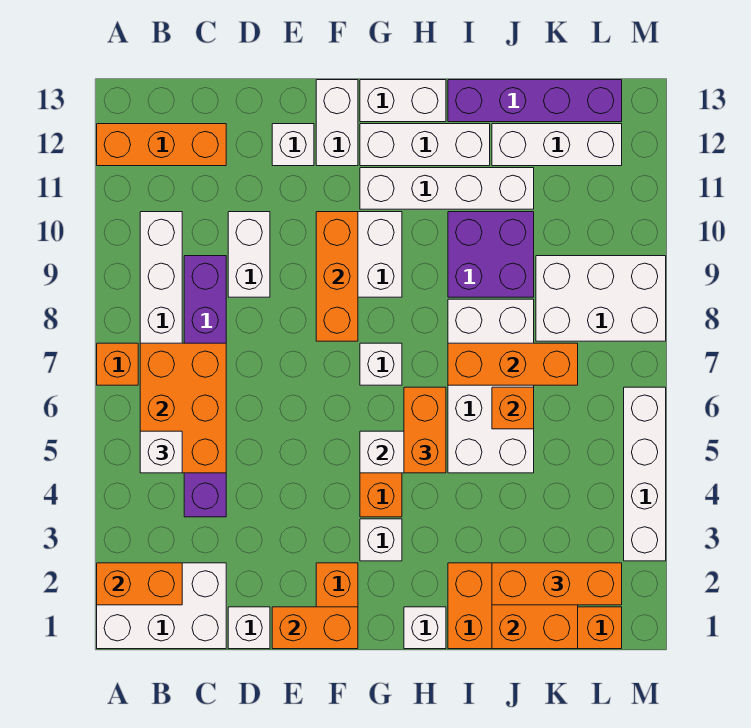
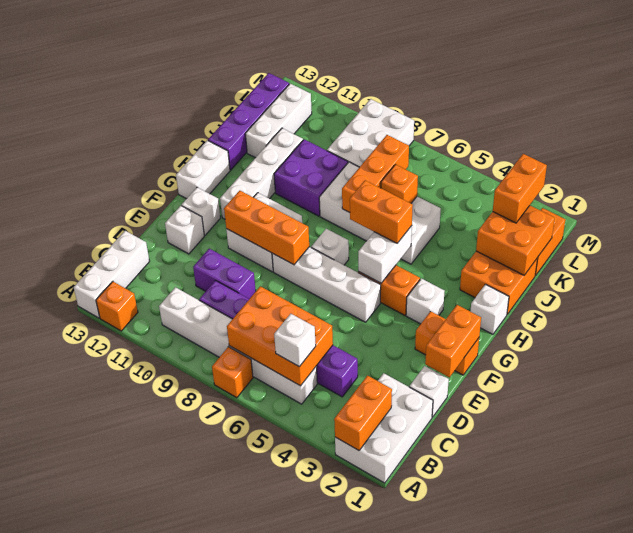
orange 1x3 brick [97,124,226,166] -> orange 1x1 brick [96,281,138,331]
white 1x2 brick [228,212,270,297] -> purple 1x2 brick [193,249,256,299]
white 1x2 brick [316,80,358,166] -> white 1x1 brick [182,187,220,235]
white 1x3 brick [360,124,490,166] -> white 1x3 brick moved to [74,231,150,318]
orange 1x3 brick [492,563,622,605] -> orange 1x2 brick [493,154,547,223]
white 1x4 brick [624,387,666,561] -> white 1x4 brick moved to [272,247,381,322]

